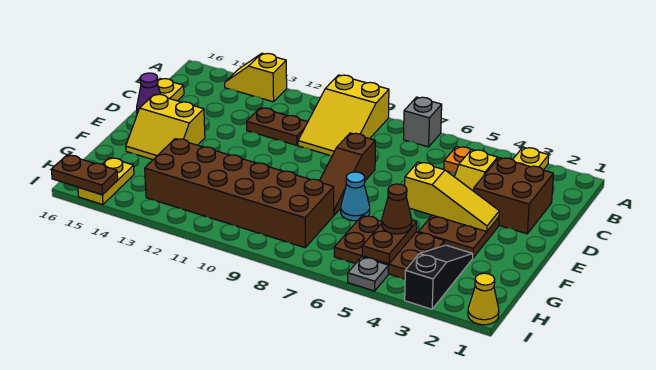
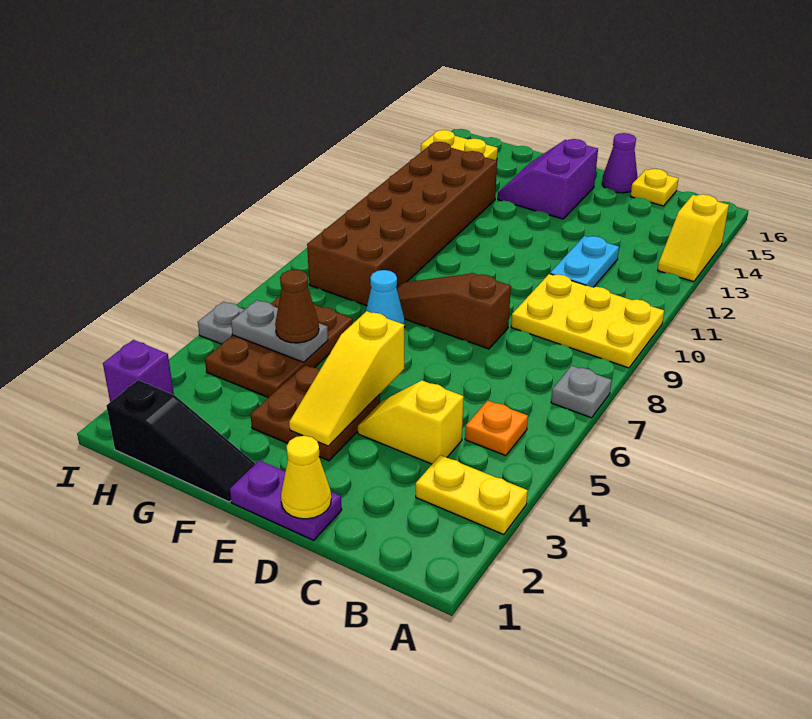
grey 1x1 brick [403,97,442,147] -> grey 1x1 plate [551,366,612,418]
yellow 2x3 slope [298,75,389,156] -> yellow 2x3 plate [511,274,664,368]
yellow 1x2 slope [225,53,287,102] -> yellow 1x2 slope turned to [658,194,729,282]
brown 2x2 brick [474,158,553,234] -> none
brown 1x2 plate [247,108,308,145] -> cyan 1x2 plate [550,236,619,287]
none -> purple 1x2 plate [230,460,342,540]
yellow 2x2 slope [126,94,205,160] -> purple 2x2 slope [498,139,598,219]
black 1x3 slope [405,245,473,309] -> black 1x3 slope moved to [107,380,255,502]
brown 1x2 plate [362,221,417,264] -> grey 1x2 plate [231,300,328,362]
yellow 1x1 cone [468,273,499,325] -> yellow 1x1 cone moved to [281,436,331,519]
none -> purple 1x1 brick [103,340,174,402]
brown 1x2 plate [51,155,118,195] -> none

